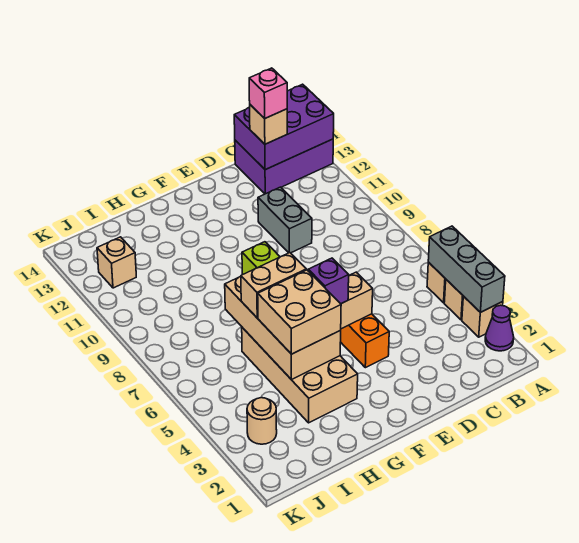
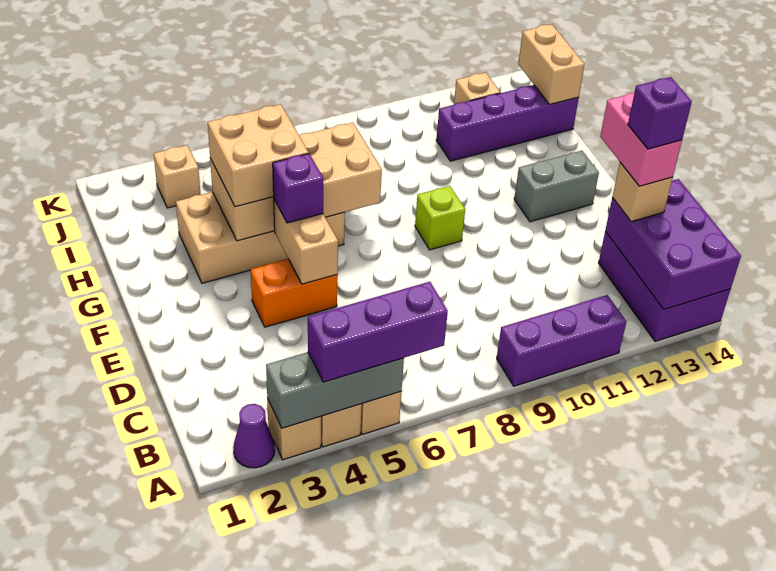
none -> purple 1x3 brick [308,282,448,382]
none -> purple 1x3 brick [497,295,626,386]
pink 1x1 brick [249,68,287,118] -> pink 1x2 brick [600,93,682,186]
none -> purple 1x1 brick [628,77,692,149]
grey 1x2 brick [258,187,312,253] -> grey 1x2 brick moved to [514,151,599,222]
tan 1x2 brick [241,252,306,318] -> tan 1x2 brick moved to [518,24,585,104]
none -> purple 1x4 brick [436,85,579,161]
tan 1x1 round brick [247,398,277,444] -> tan 1x1 brick [154,145,201,208]

